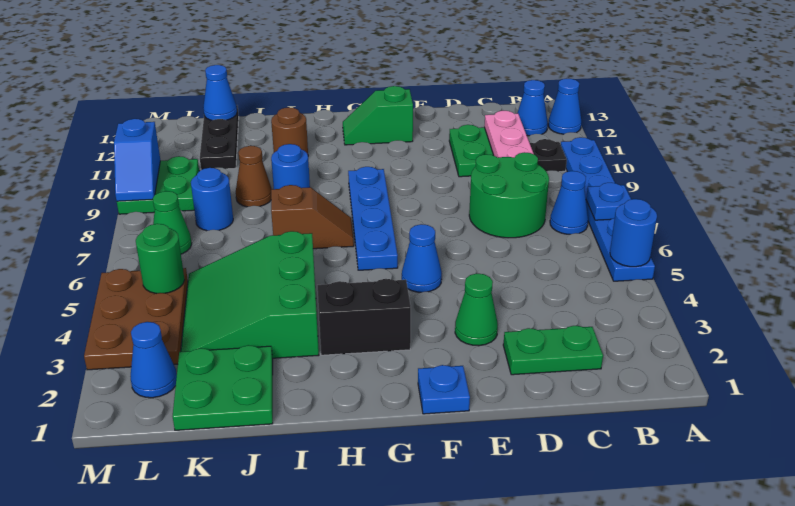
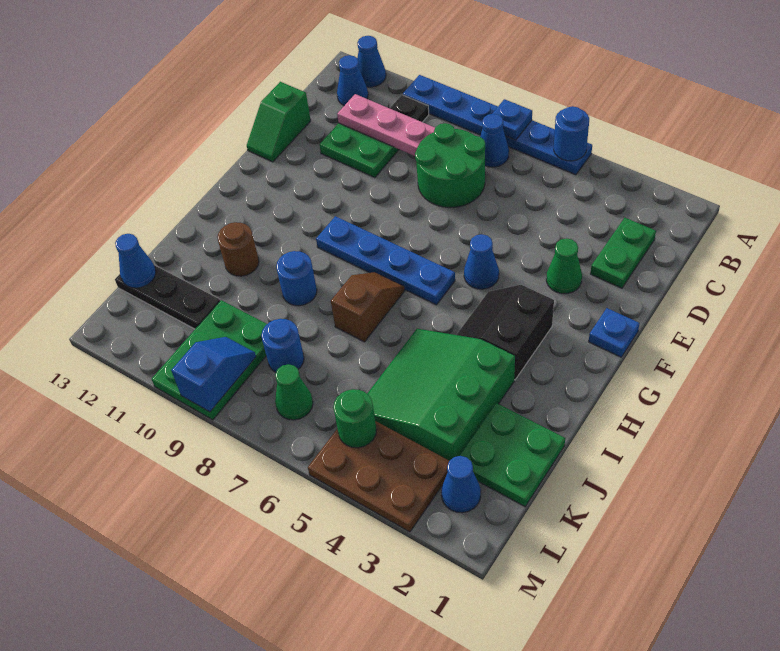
green 1x2 slope [343,86,413,145] -> green 1x2 slope moved to [247,82,311,162]
green 3x3 slope [181,231,319,358] -> green 3x3 slope turned to [367,329,515,461]
brown 1x1 cone [236,146,271,207] -> none
green 2x2 plate [117,156,199,214] -> green 2x3 plate [152,300,267,420]
blue 1x2 slope [114,119,160,201] -> blue 1x2 slope turned to [171,337,256,412]

